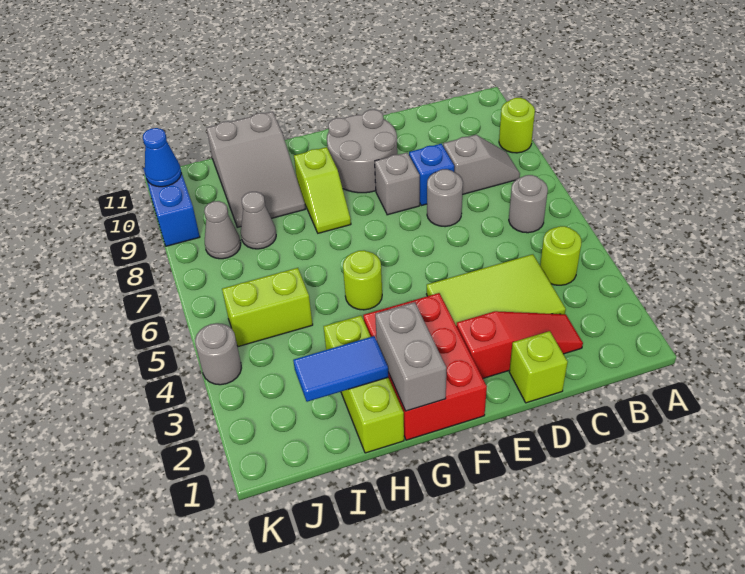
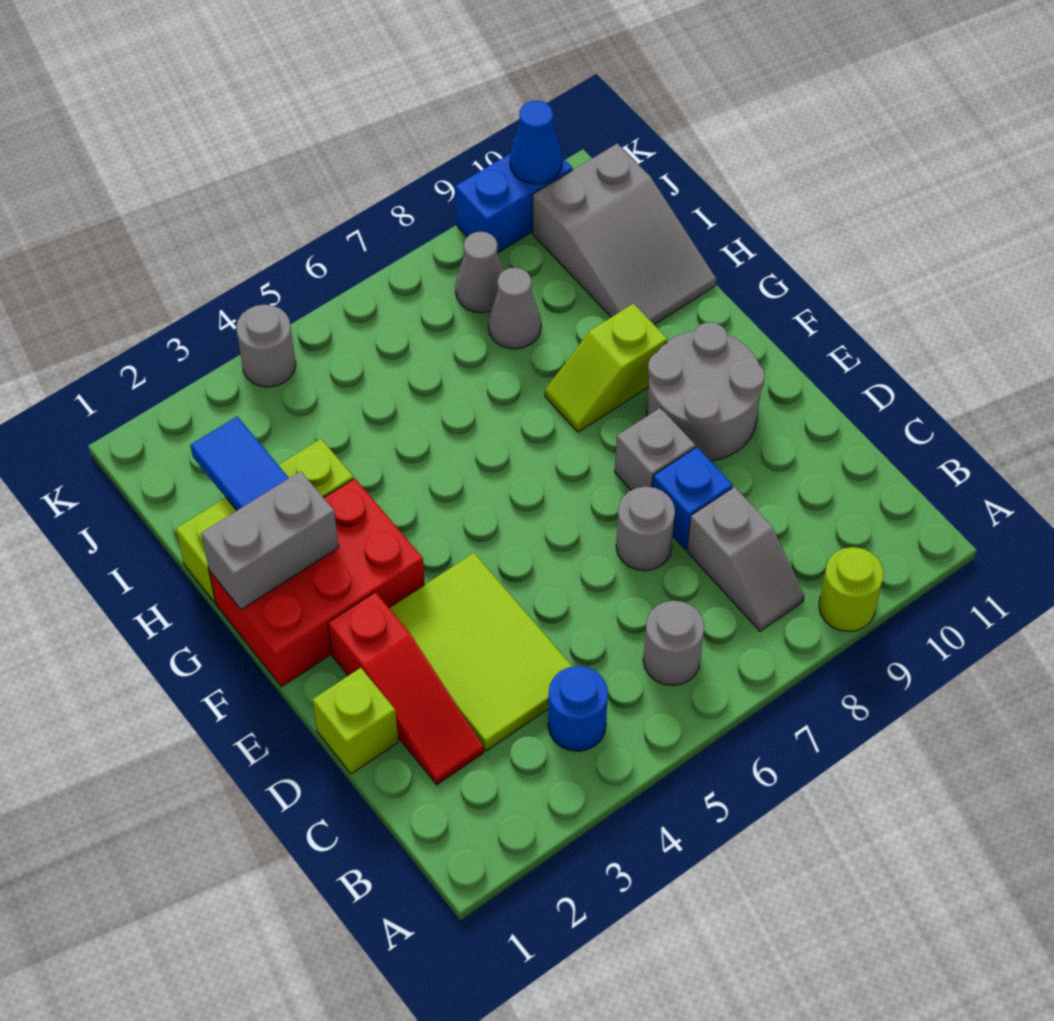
lime 1x1 round brick [540,226,581,285] -> blue 1x1 round brick [548,666,608,751]
lime 1x1 round brick [343,250,382,310] -> none
grey 2x3 slope [206,111,305,227] -> grey 2x3 slope turned to [533,144,716,324]
lime 1x2 brick [222,268,313,347] -> none

